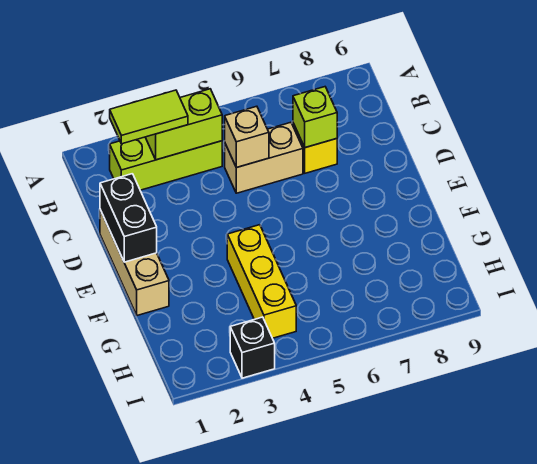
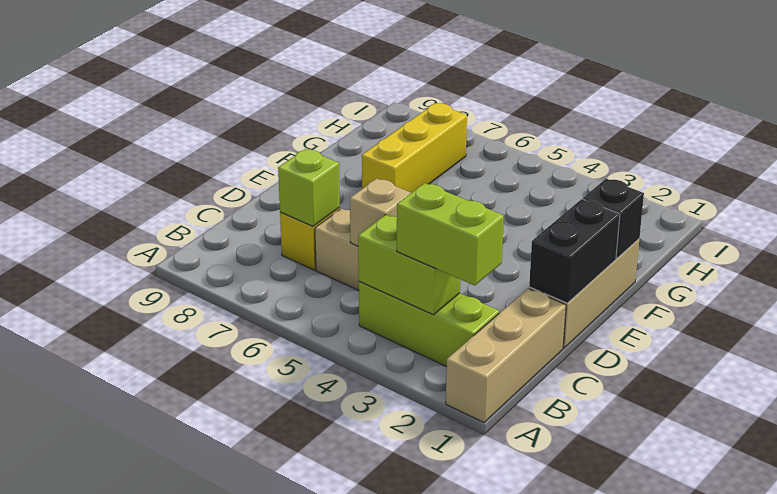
none -> tan 1x3 brick [446,289,566,422]
lime 1x2 tile [110,90,188,144] -> lime 1x2 brick [397,183,504,286]
yellow 1x3 brick [227,225,296,338] -> yellow 1x3 brick moved to [362,103,467,193]
black 1x1 brick [230,317,275,378] -> black 1x1 brick moved to [583,179,644,258]

